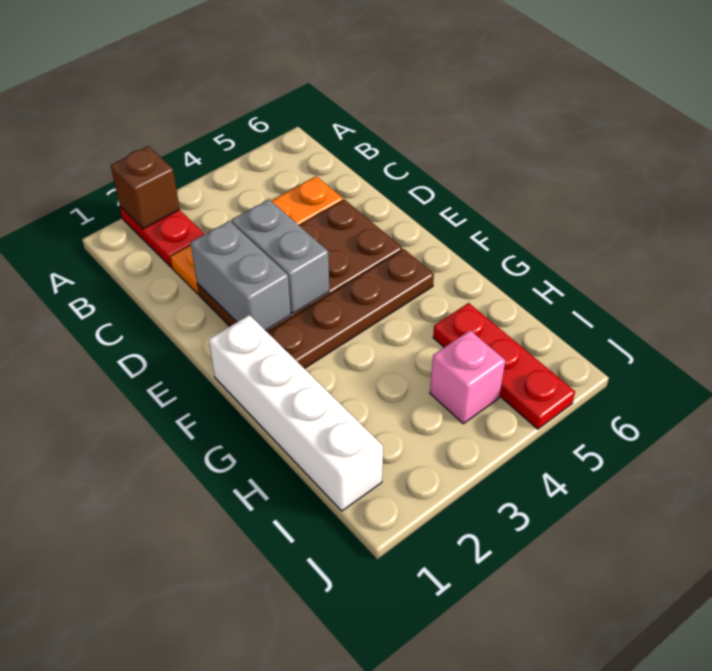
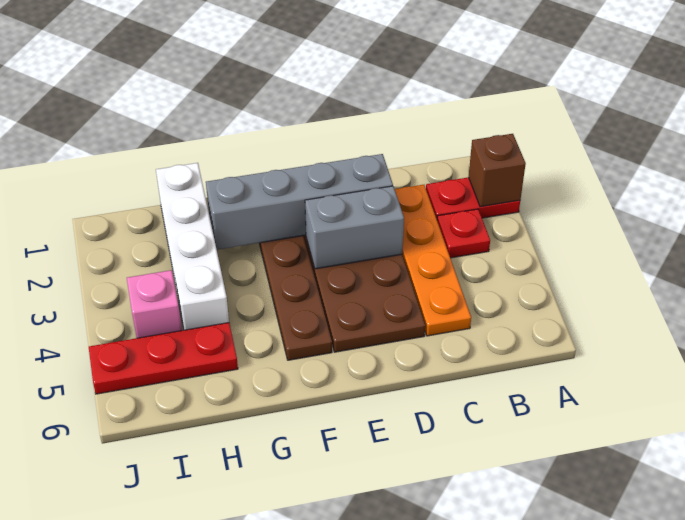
none -> red 1x1 plate [437,209,490,258]
grey 1x2 brick [190,221,291,331] -> grey 1x4 brick [206,154,393,250]
white 1x4 brick [209,315,383,511] -> white 1x4 brick turned to [156,163,229,330]

